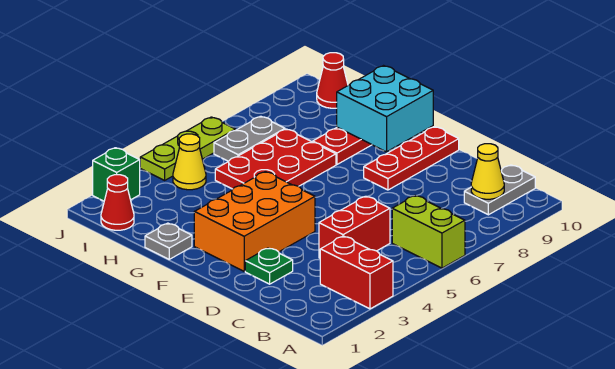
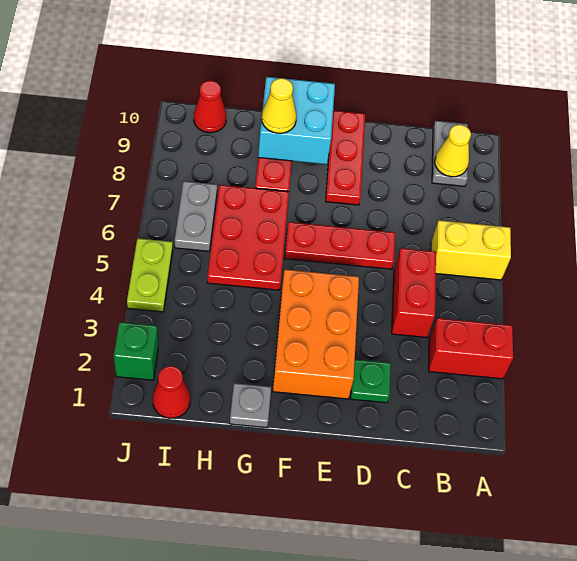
lime 1x2 brick [392,196,465,268] -> yellow 1x2 brick [431,220,511,280]
none -> red 1x3 plate [285,222,395,269]
yellow 1x1 cone [173,134,206,190] -> yellow 1x1 cone moved to [262,78,297,133]
lime 1x3 plate [140,117,235,180] -> lime 1x2 plate [127,238,173,312]

